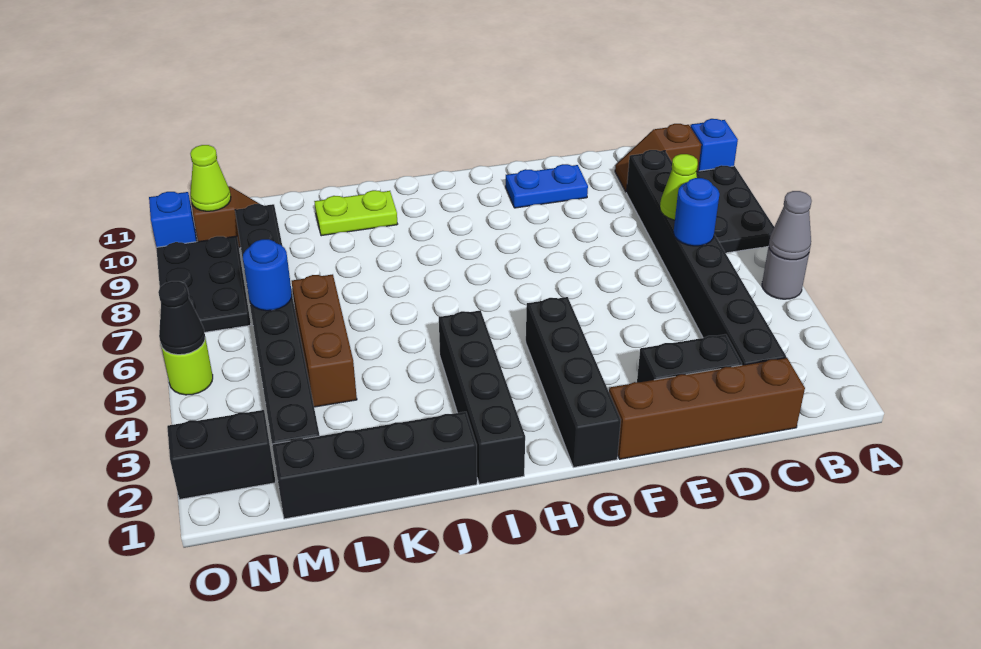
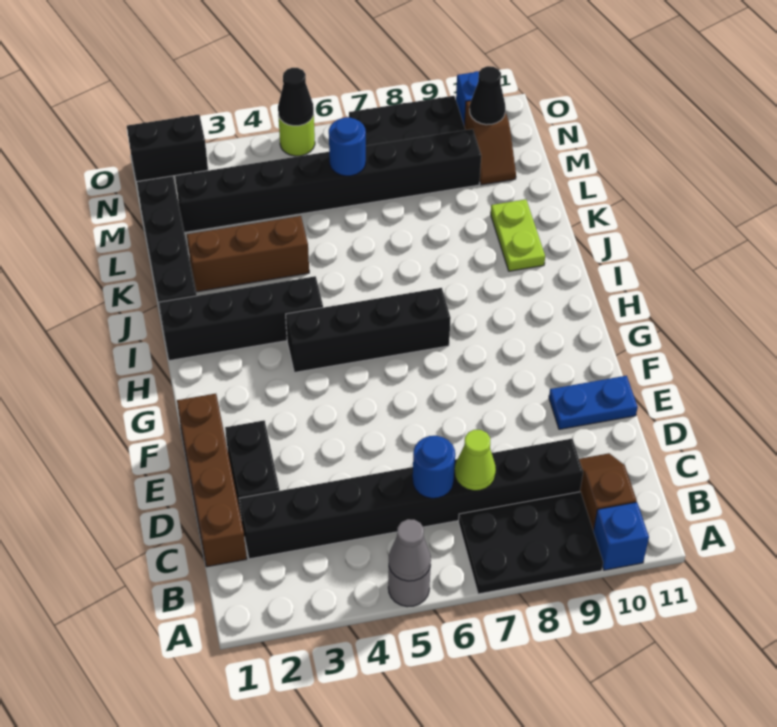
blue 1x2 plate [506,164,588,208] -> blue 1x2 plate turned to [549,376,638,429]
black 1x4 brick [526,297,621,467] -> black 1x4 brick moved to [286,288,451,372]
brown 1x3 brick [292,274,357,407] -> brown 1x3 brick moved to [187,216,309,292]
black 1x2 brick [167,410,276,499] -> black 1x2 brick turned to [127,115,208,182]
lime 1x1 cone [190,145,231,211] -> black 1x1 cone [470,66,506,125]

